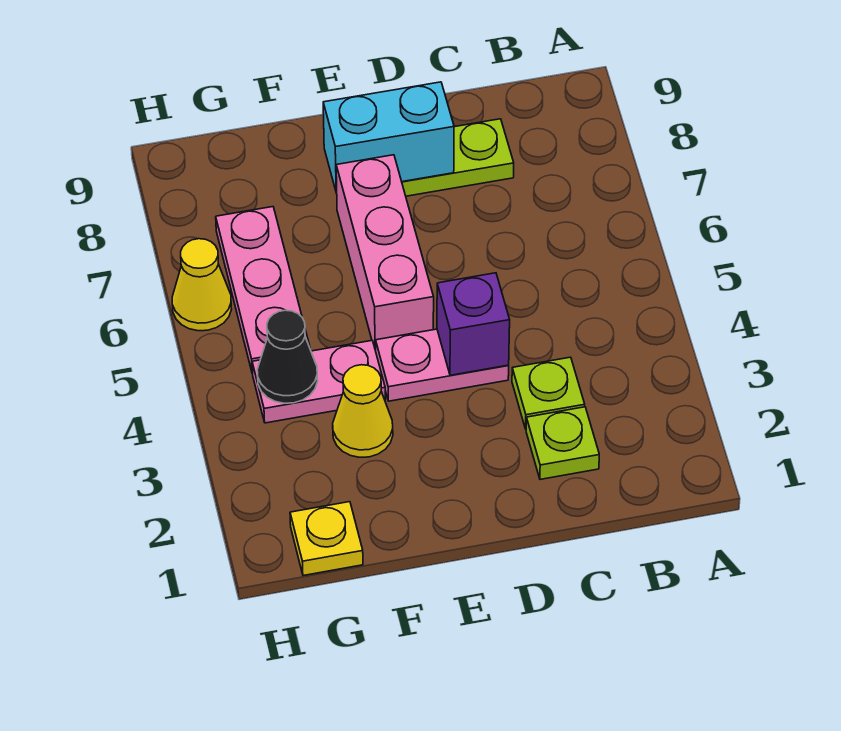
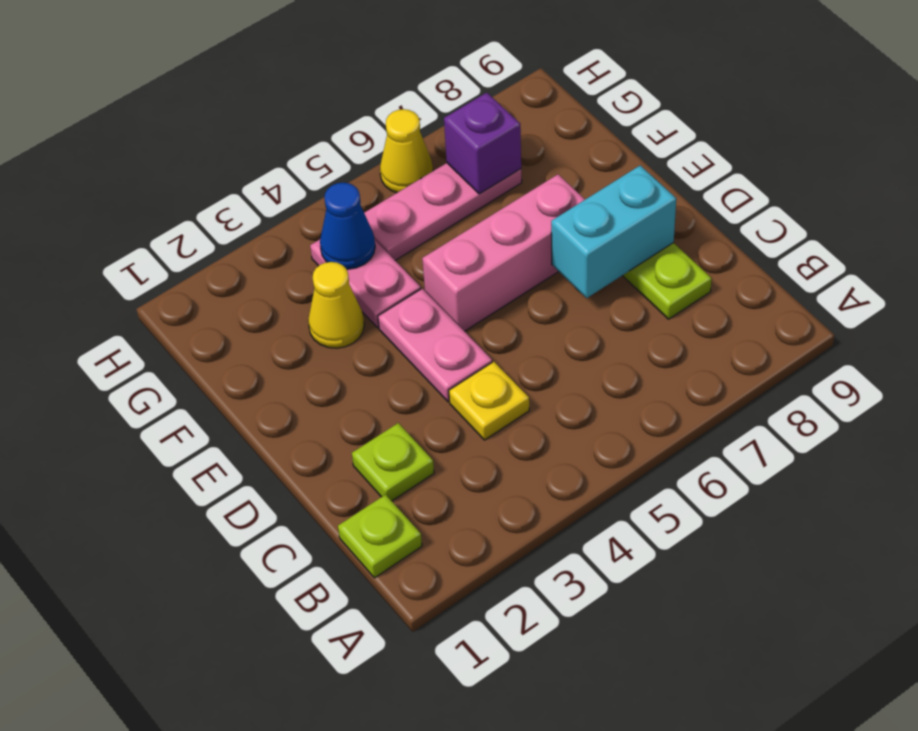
lime 1x1 plate [512,357,585,429] -> lime 1x1 plate moved to [338,495,422,578]
purple 1x1 brick [437,273,510,375] -> purple 1x1 brick moved to [444,93,521,194]
cyan 1x2 brick [323,82,454,193] -> cyan 1x2 brick turned to [551,166,676,298]
yellow 1x1 plate [290,502,363,576] -> yellow 1x1 plate moved to [449,362,529,440]
black 1x1 cone [257,310,318,403] -> blue 1x1 cone [320,183,375,269]

